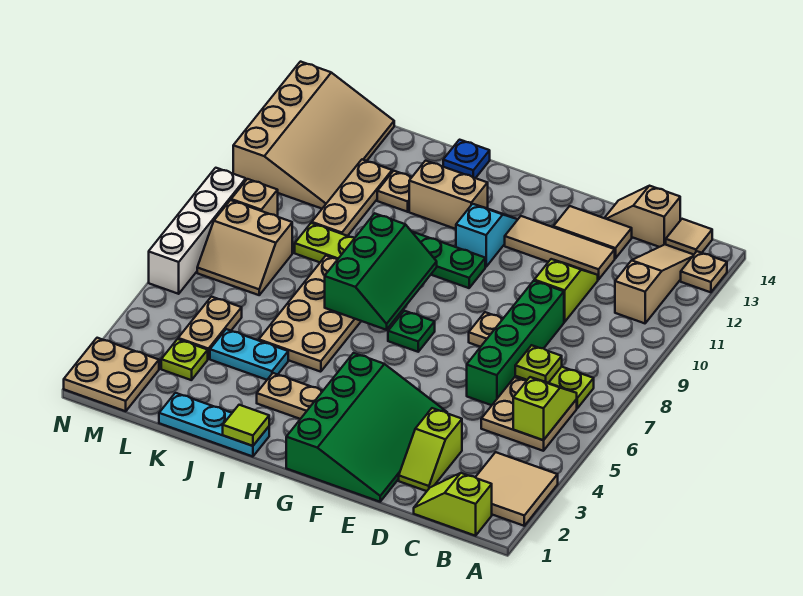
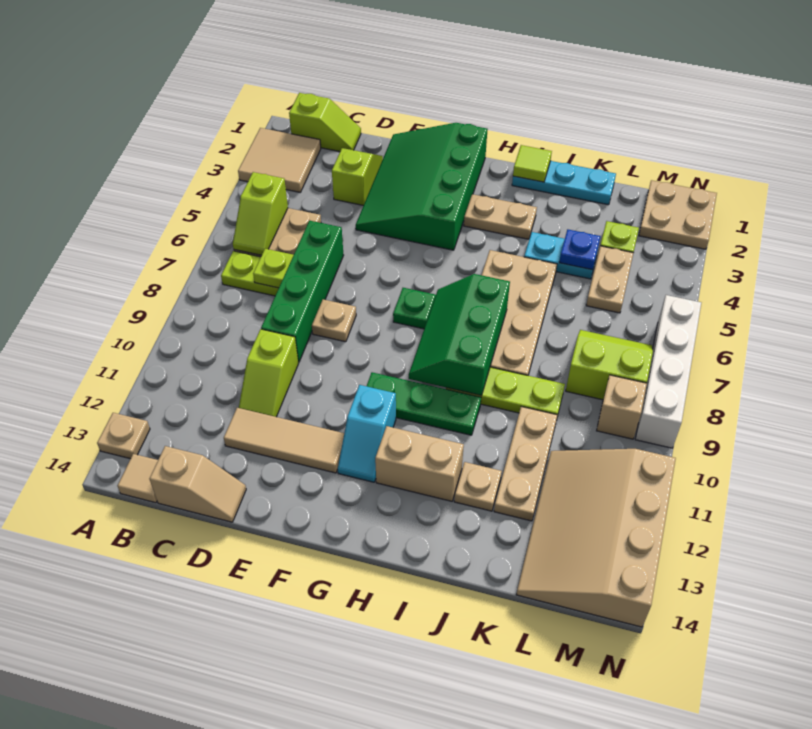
tan 1x3 slope [615,244,693,323] -> none
tan 1x2 tile [553,206,632,258] -> none
blue 1x1 plate [443,140,490,178] -> blue 1x1 plate moved to [559,229,600,270]
tan 2x2 slope [197,200,292,295] -> lime 2x2 slope [566,330,653,400]

